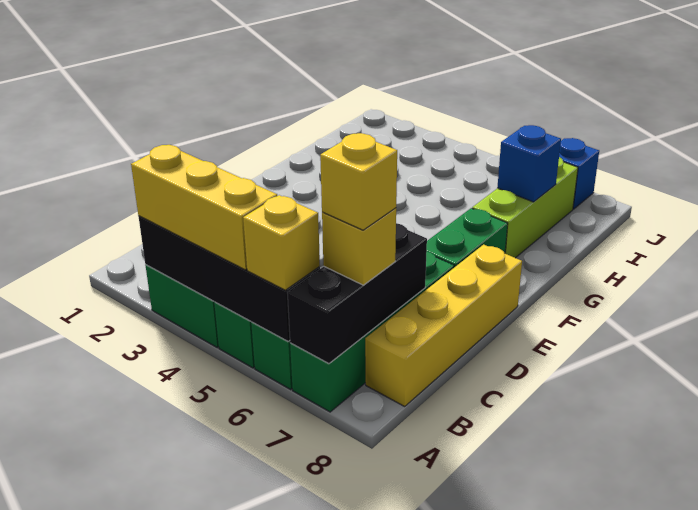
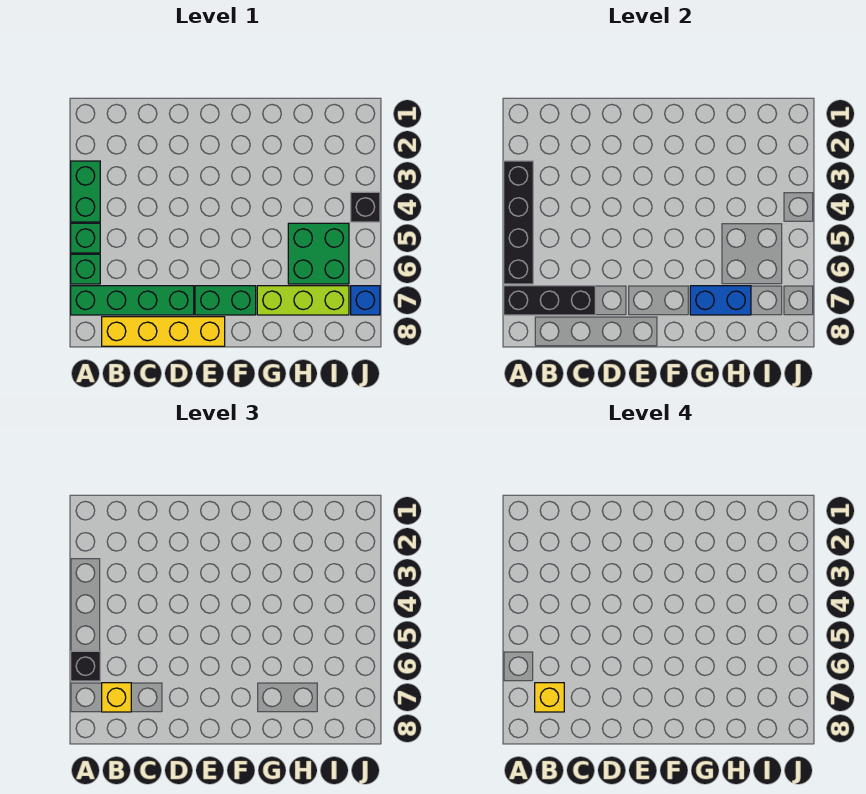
yellow 1x3 brick [131,145,277,270] -> none
yellow 1x1 brick [243,195,320,290] -> black 1x1 brick [71,651,100,681]
none -> green 2x2 brick [288,223,349,284]
blue 1x1 brick [497,125,561,202] -> blue 1x2 brick [690,286,751,315]
none -> black 1x1 brick [351,192,380,222]

